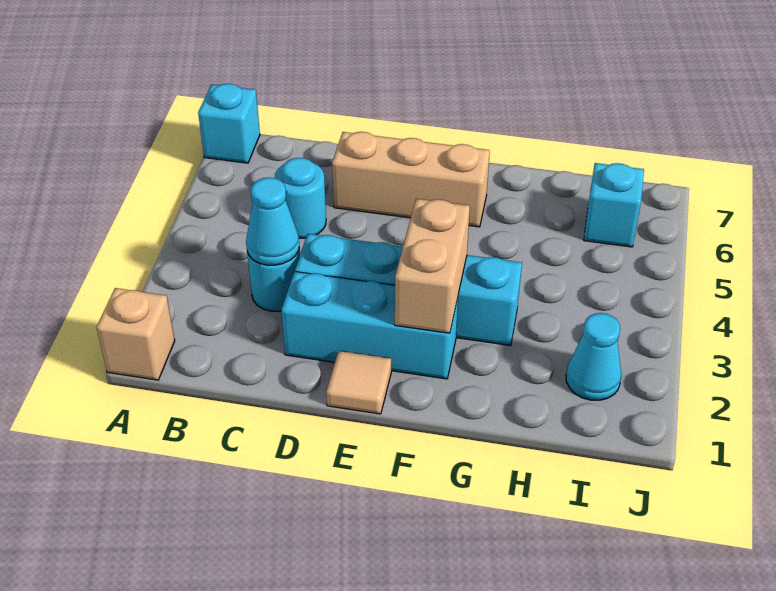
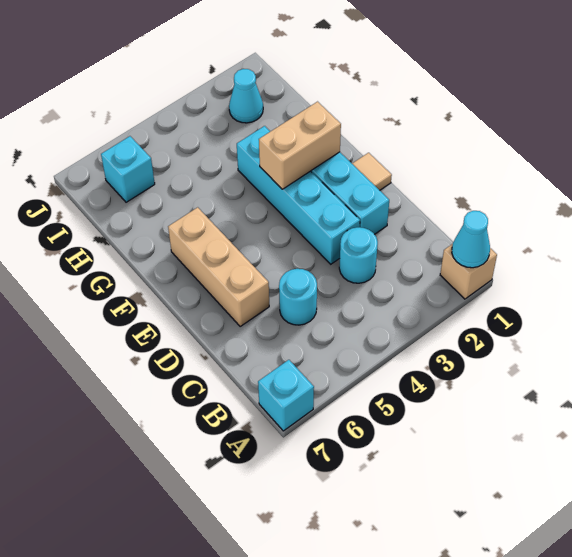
cyan 1x1 cone [246,178,299,265] -> cyan 1x1 cone moved to [452,211,490,268]

